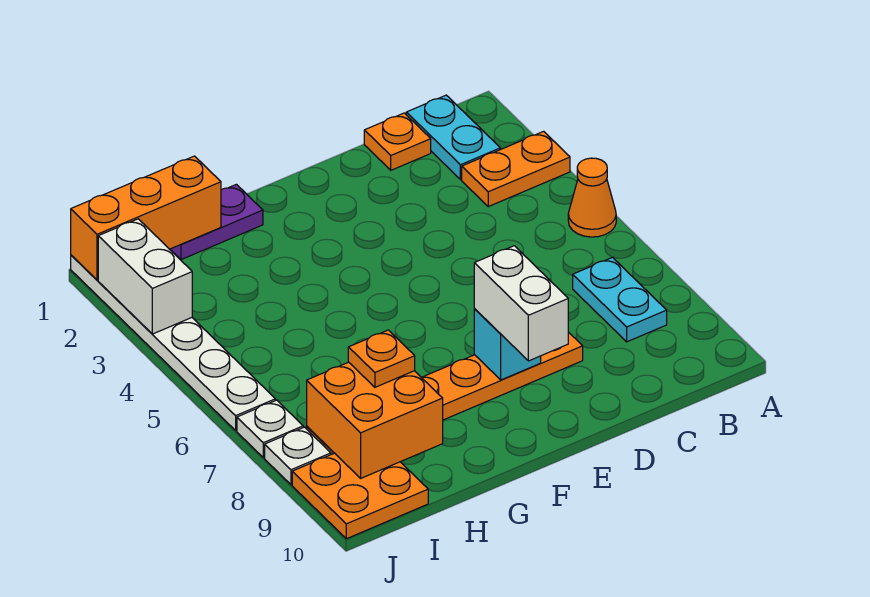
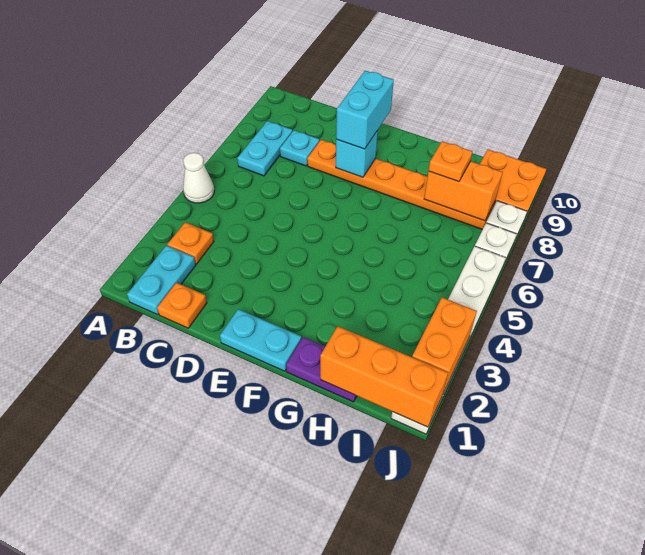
orange 1x2 plate [462,131,570,207] -> orange 1x1 plate [167,222,214,264]
orange 1x1 cone [568,158,616,237] -> white 1x1 cone [183,153,214,203]
none -> cyan 1x1 plate [280,130,320,166]
none -> cyan 1x2 plate [220,309,301,371]
white 1x2 brick [474,246,568,361] -> cyan 1x2 brick [336,71,394,149]
orange 2x2 brick [307,362,443,478] -> orange 1x2 brick [424,161,503,221]
white 1x2 brick [98,219,192,334] -> orange 1x2 brick [412,297,477,393]

